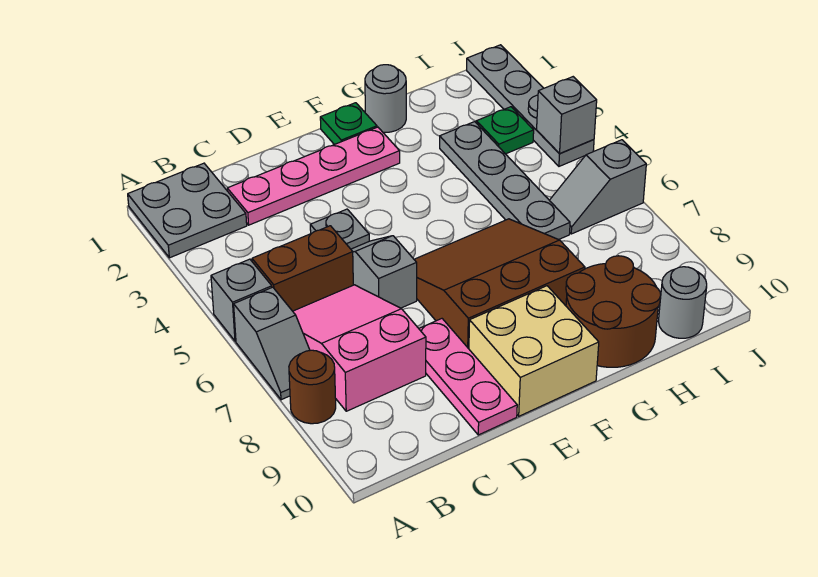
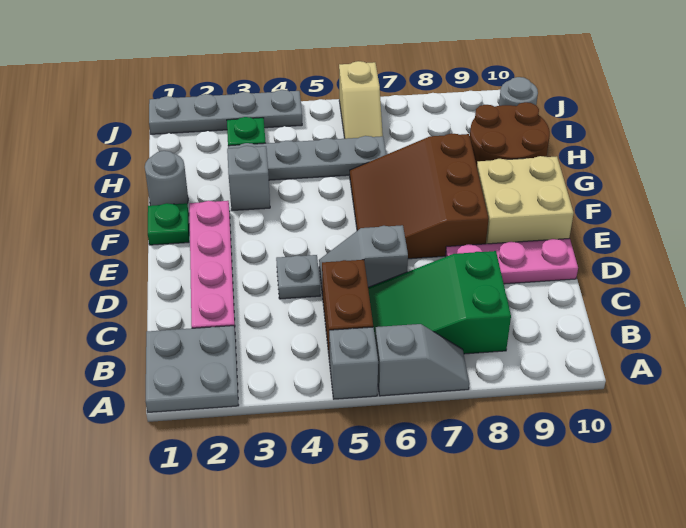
brown 1x1 round brick [289,350,336,424] -> none
pink 2x3 slope [293,285,426,411] -> green 2x3 slope [368,251,511,354]
grey 1x2 slope [549,140,646,234] -> tan 1x2 slope [339,61,383,139]
grey 1x1 brick [537,77,597,154] -> grey 1x1 brick moved to [227,146,270,211]

